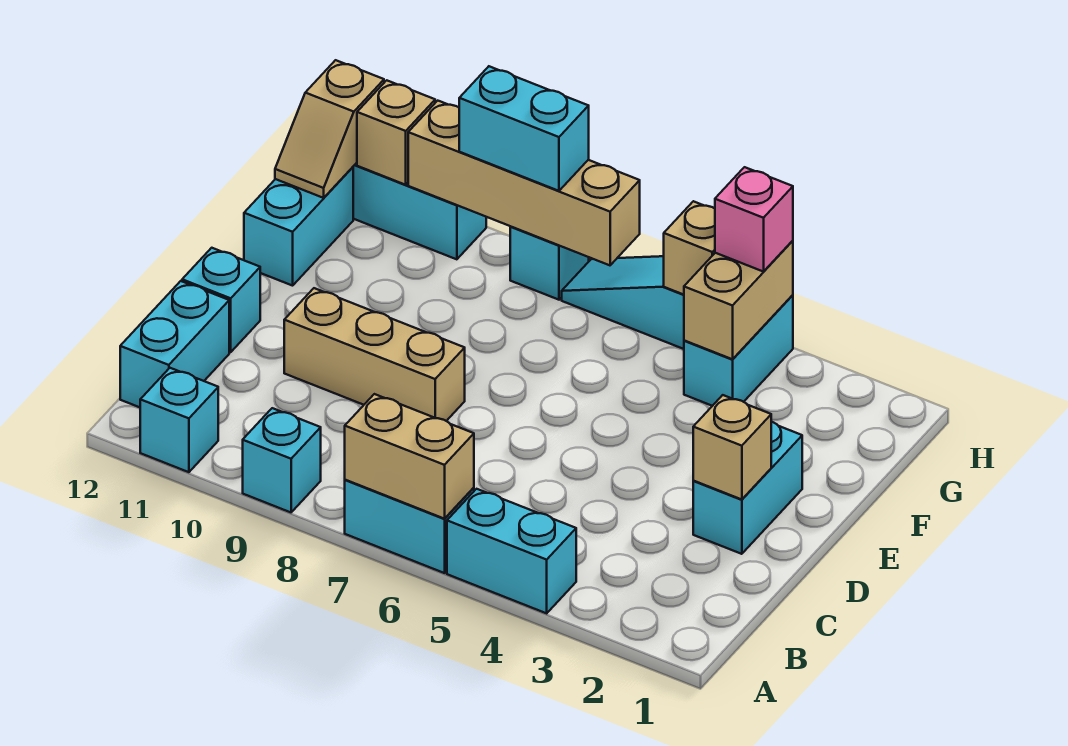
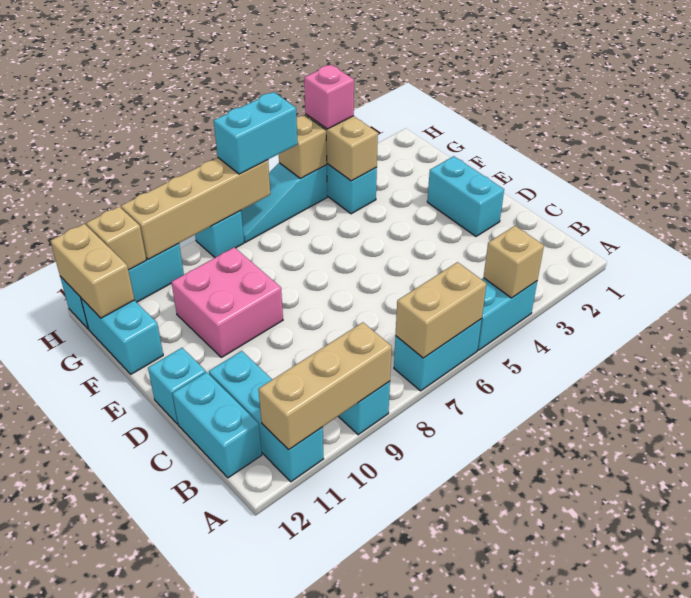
cyan 1x1 brick [140,368,218,472] -> cyan 1x3 brick [209,351,324,482]
tan 1x1 brick [693,395,771,500] -> tan 1x1 brick moved to [484,226,544,298]
tan 1x3 brick [284,288,465,421] -> tan 1x3 brick moved to [258,322,392,450]
none -> pink 2x2 brick [171,247,283,357]
tan 1x2 slope [275,60,384,198] -> tan 1x2 brick [50,224,134,318]
cyan 1x2 brick [459,66,589,191] -> cyan 1x2 brick moved to [214,92,298,174]

